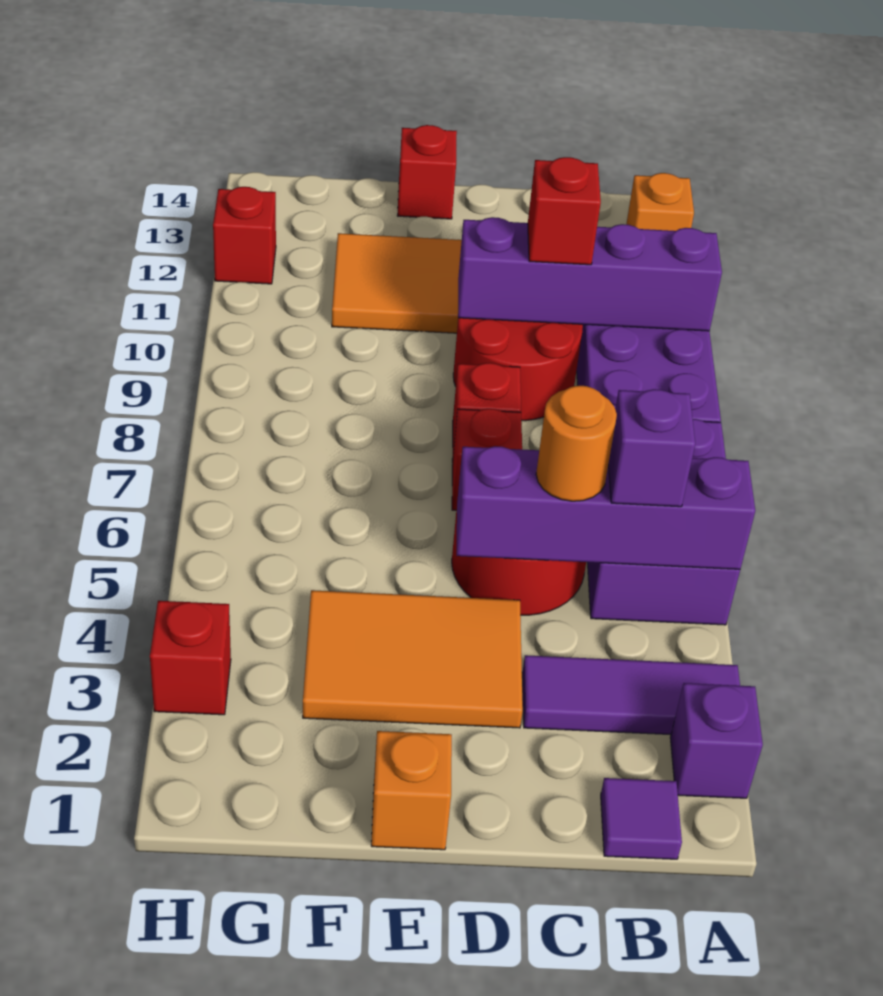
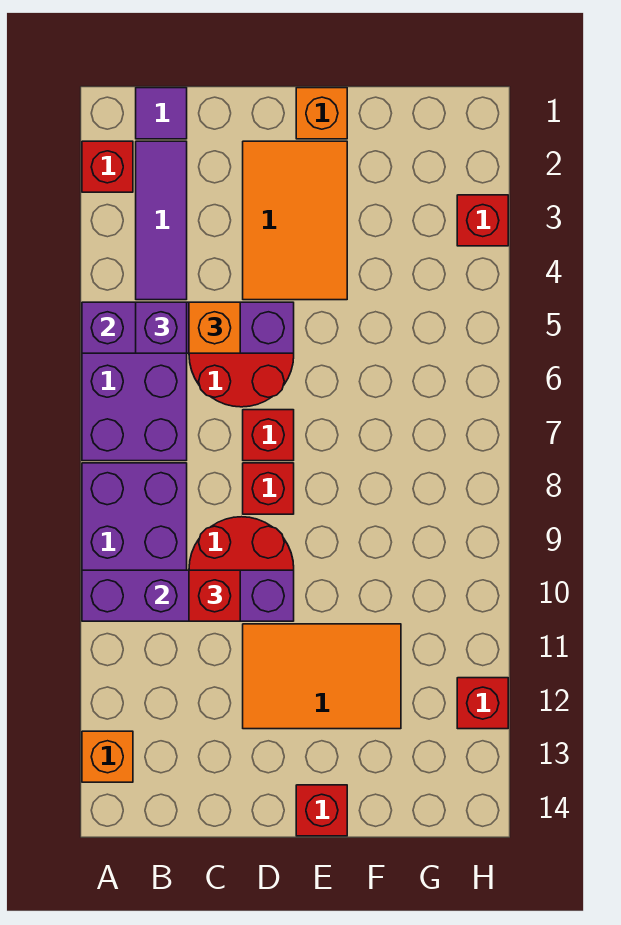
purple 1x1 brick [670,683,763,798] -> red 1x1 brick [82,141,133,192]
purple 1x3 tile [522,655,740,735] -> purple 1x3 tile turned to [136,141,187,300]
orange 1x1 round brick [536,386,617,501] -> orange 1x1 brick [189,302,240,353]
orange 2x3 tile [303,590,523,728] -> orange 2x3 tile turned to [243,141,347,300]

